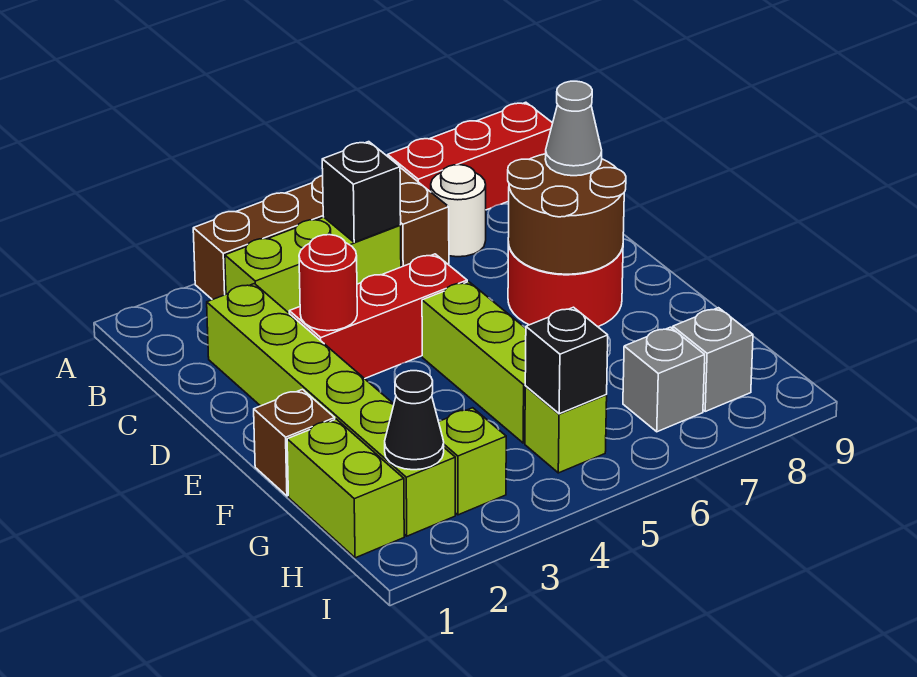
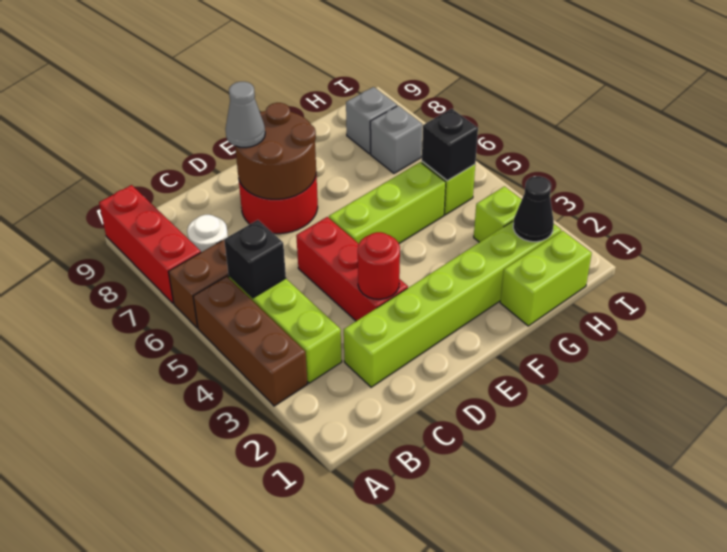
brown 1x1 brick [254,389,335,496] -> none

